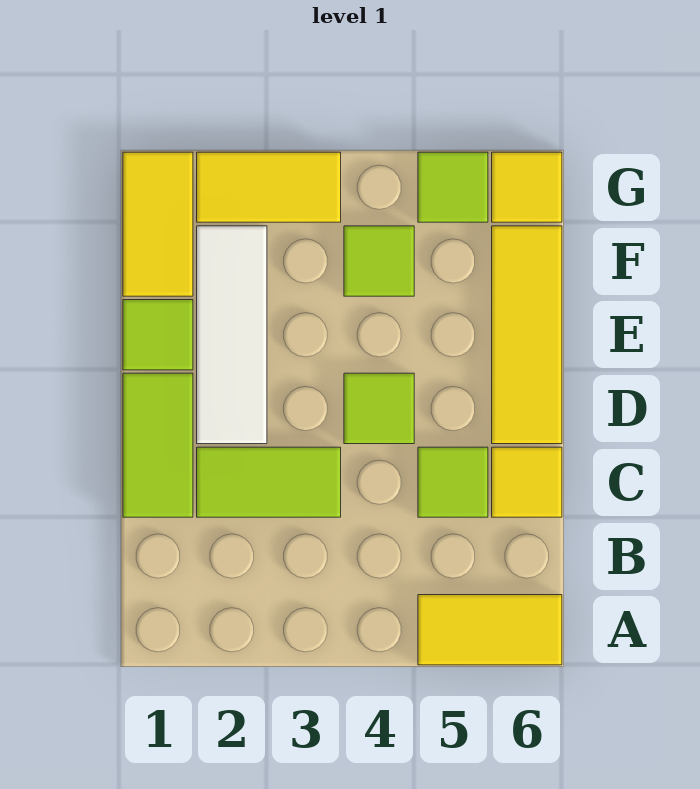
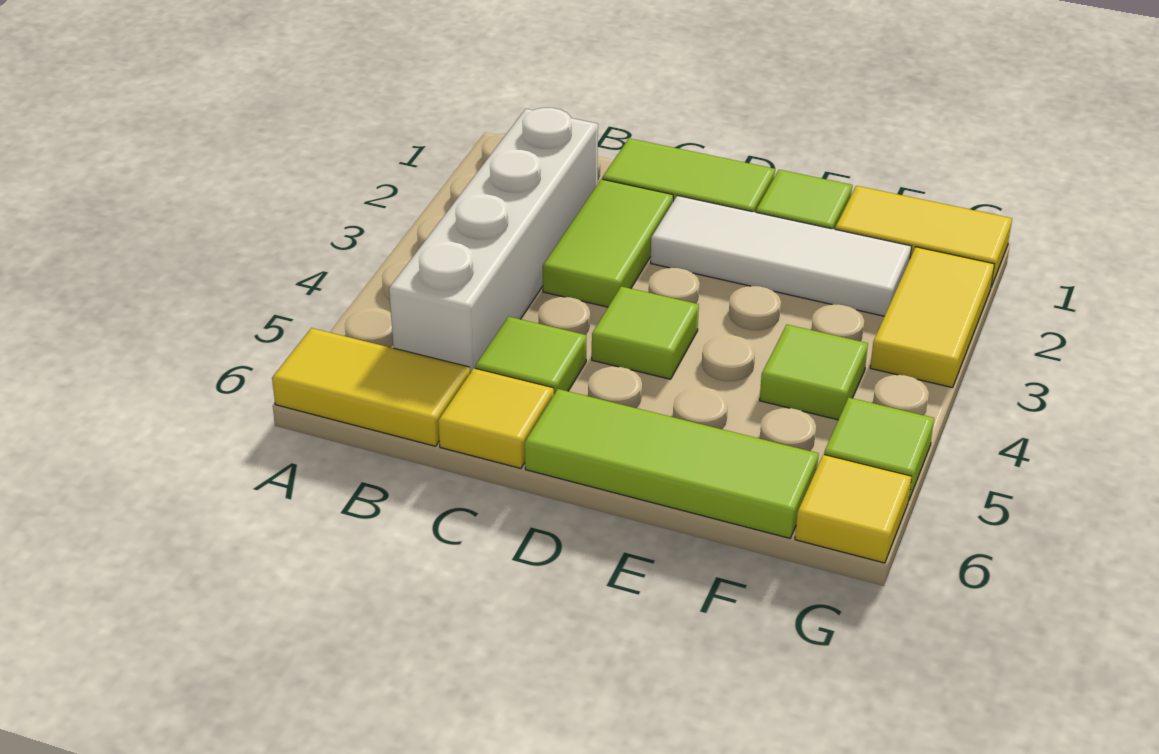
yellow 1x2 tile [418,595,562,665] -> yellow 1x2 tile turned to [272,328,470,446]
none -> white 1x4 brick [389,108,598,373]
yellow 1x3 tile [492,226,562,444] -> lime 1x3 tile [525,389,819,538]

